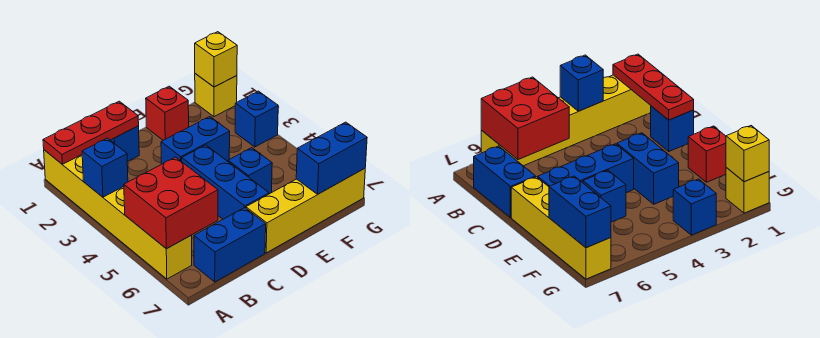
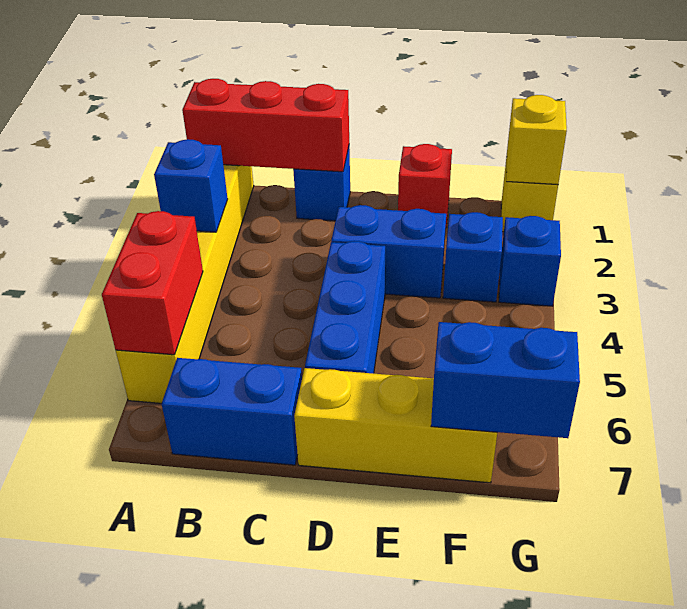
red 1x3 plate [43,101,139,164] -> red 1x3 brick [182,79,349,172]
red 2x2 brick [124,157,218,249] -> red 1x2 brick [102,211,203,355]
yellow 1x4 brick [246,168,365,253] -> yellow 1x3 brick [294,368,497,483]
blue 1x1 brick [228,148,272,194] -> blue 1x1 brick moved to [443,212,503,302]

